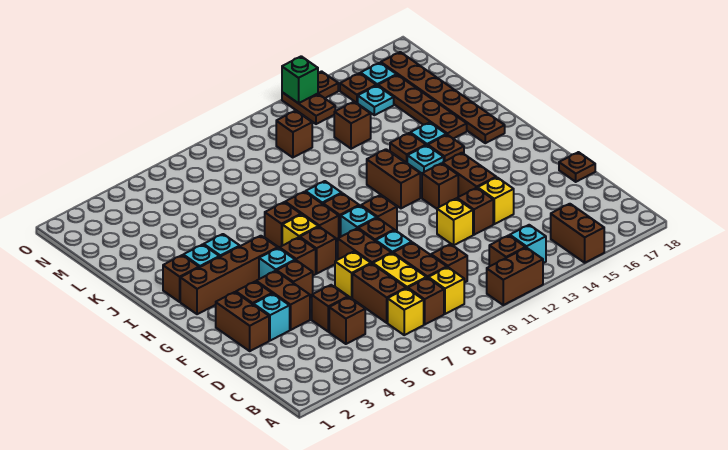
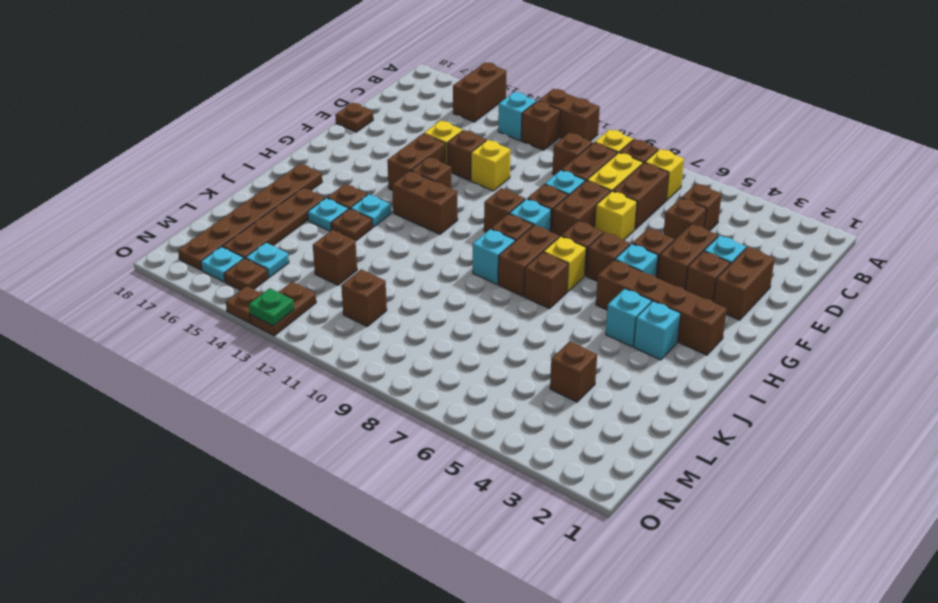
brown 1x2 brick [367,149,420,208] -> brown 1x2 brick turned to [392,171,458,234]
brown 1x1 brick [163,255,199,302] -> brown 1x1 brick moved to [550,341,597,402]
green 1x1 brick [282,56,318,103] -> green 1x1 plate [249,288,294,326]

